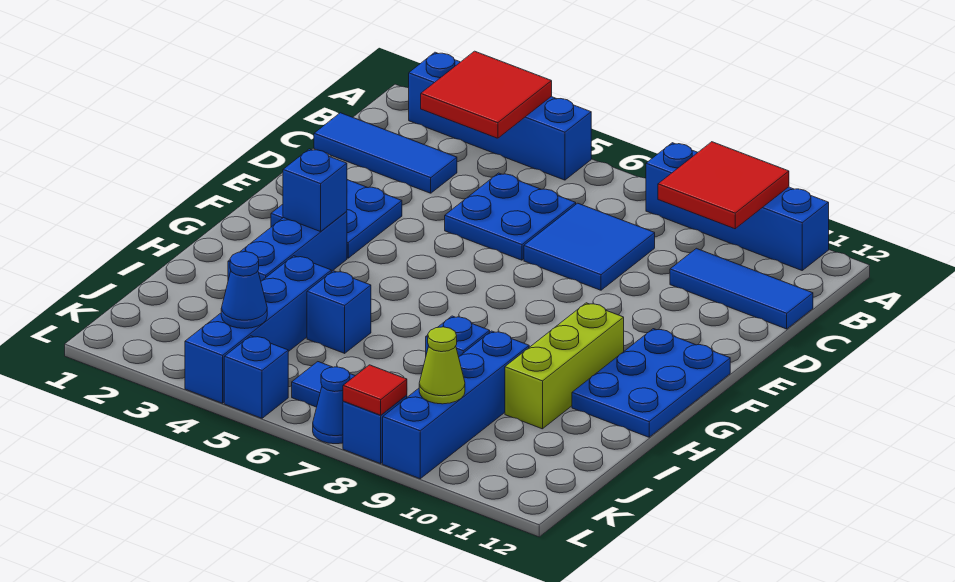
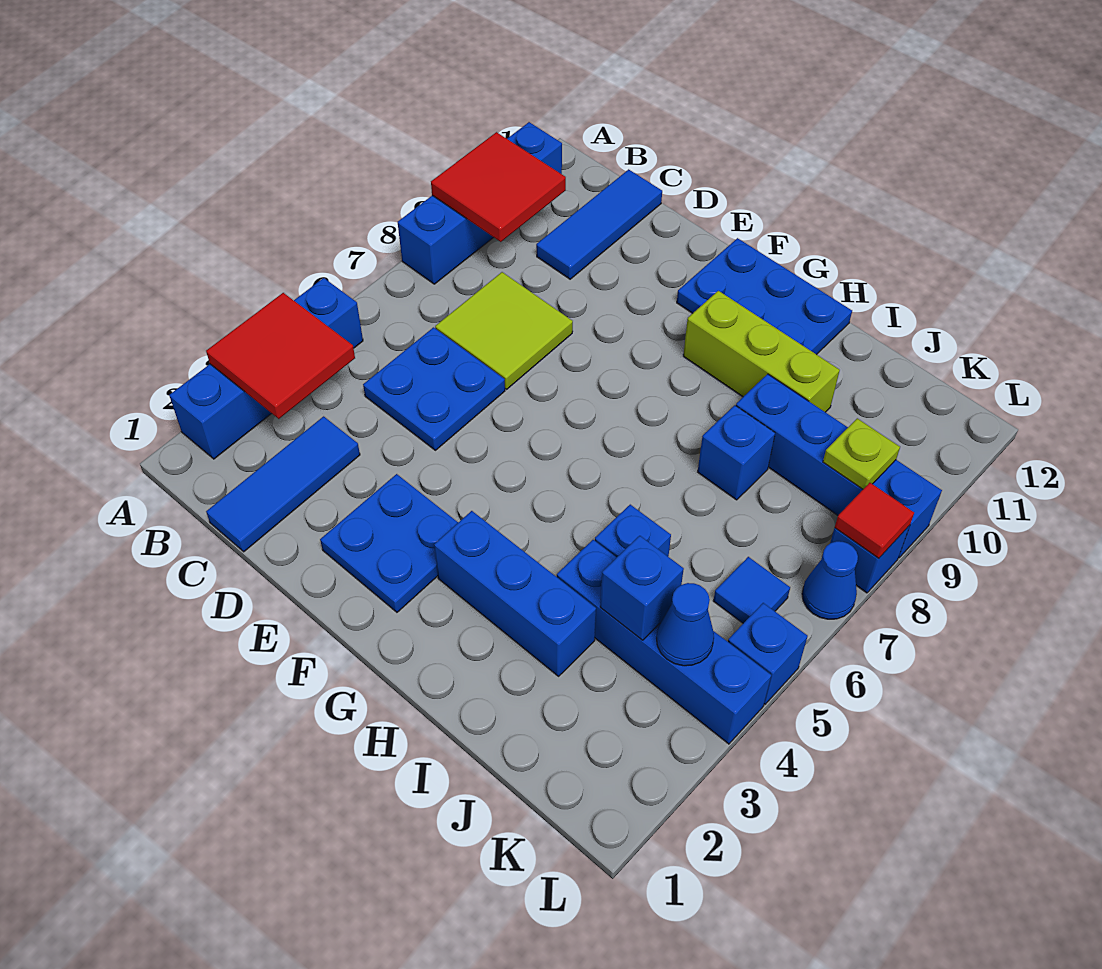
blue 2x2 tile [524,203,655,290] -> lime 2x2 tile [435,272,573,389]
blue 1x1 brick [283,149,347,232] -> blue 1x1 brick moved to [600,536,684,640]
lime 1x1 cone [419,327,465,404] -> lime 1x1 plate [823,418,900,489]

